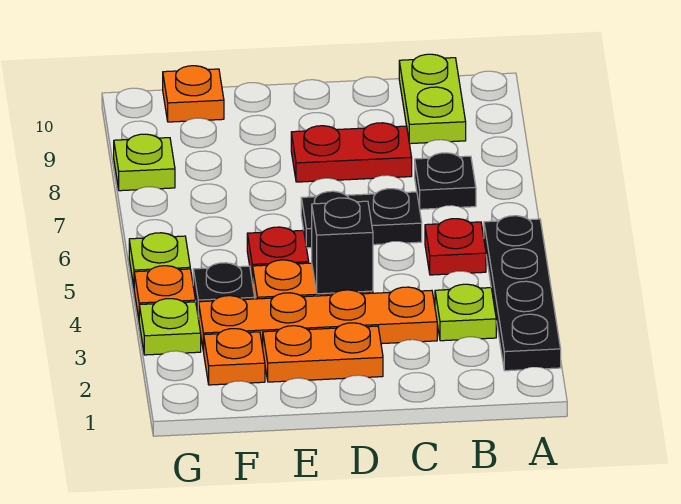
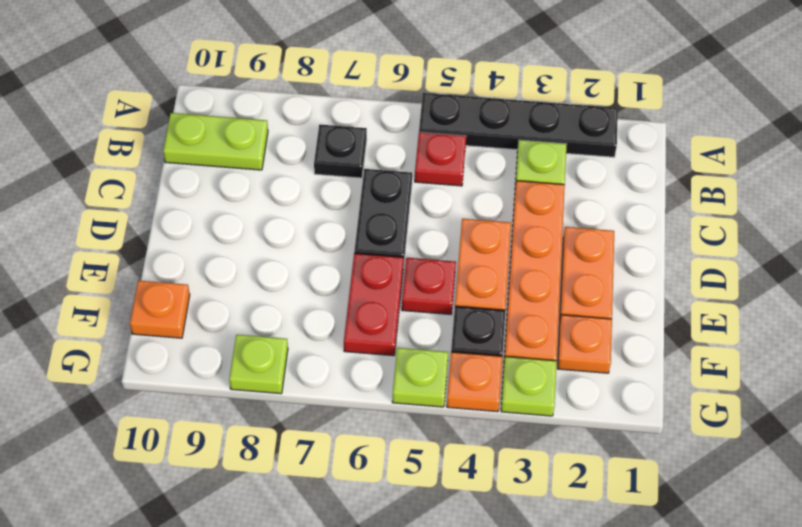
red 1x2 plate [291,123,412,182] -> red 1x2 plate moved to [344,253,404,356]
black 1x1 brick [312,198,373,294] -> none

